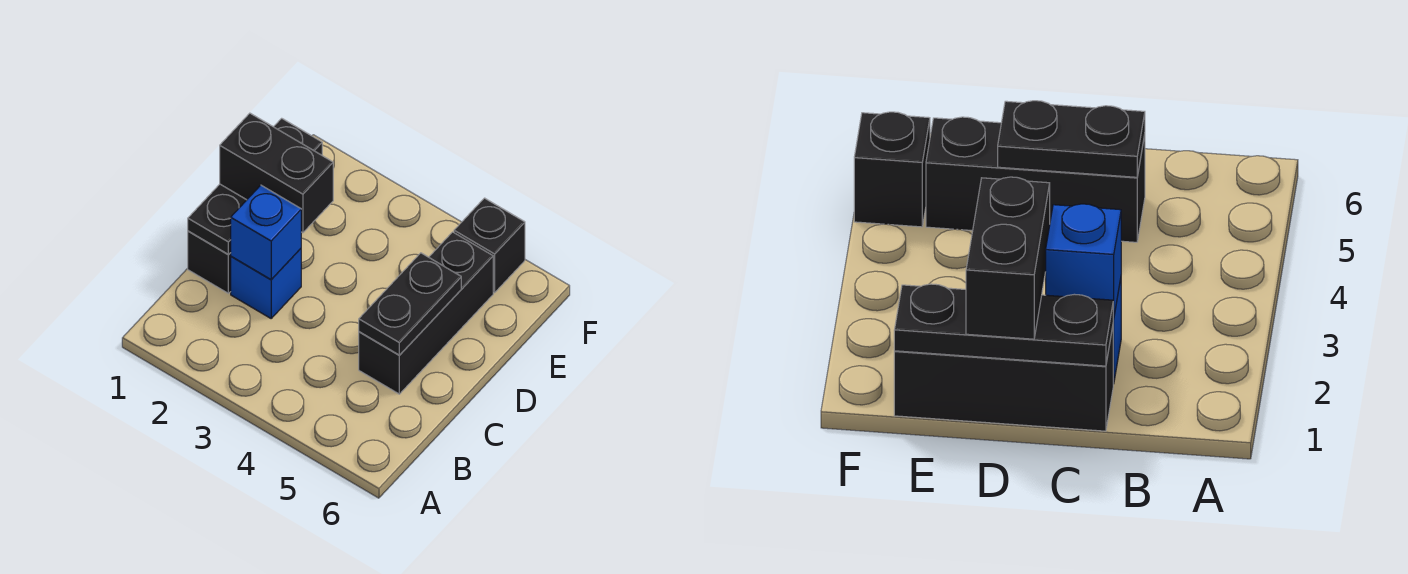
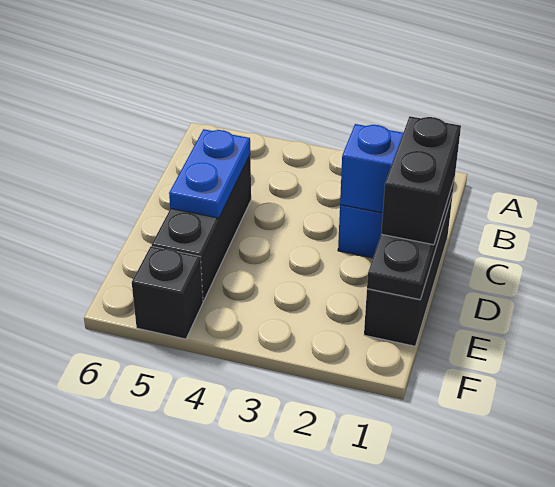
black 1x2 plate [359,253,461,355] -> blue 1x2 plate [169,129,250,218]
black 1x2 brick [220,113,333,233] -> black 1x2 brick turned to [381,116,461,245]

